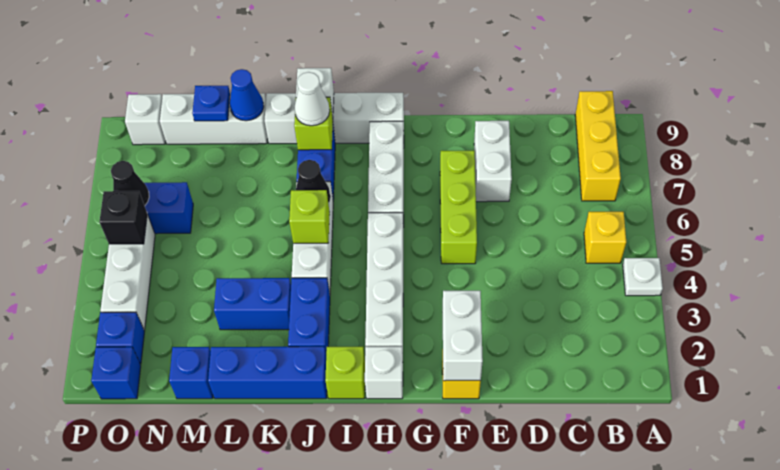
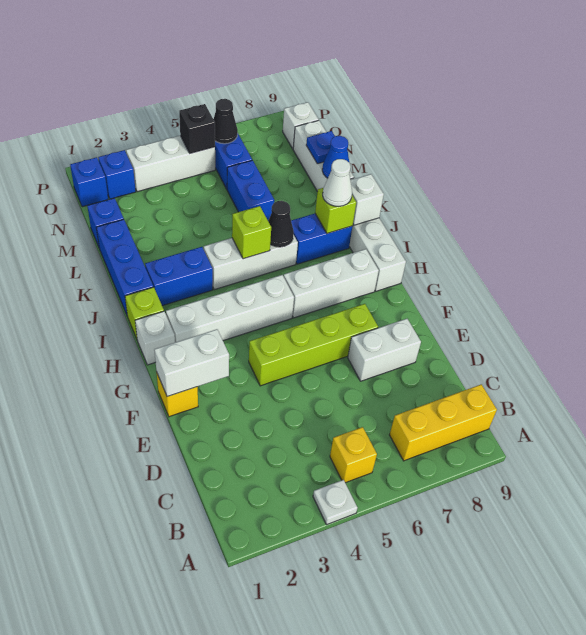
lime 1x3 brick [440,151,477,264] -> lime 1x4 brick [249,304,378,386]
blue 1x2 brick [214,278,291,330] -> blue 1x2 brick moved to [227,160,274,221]

